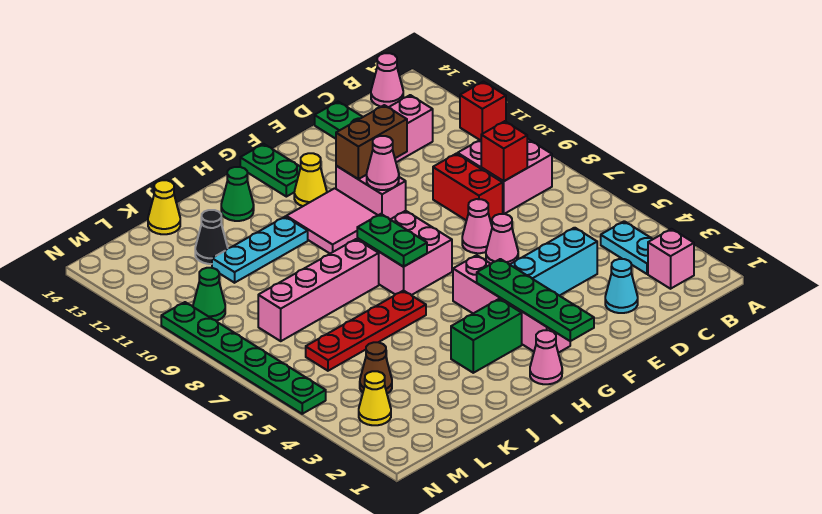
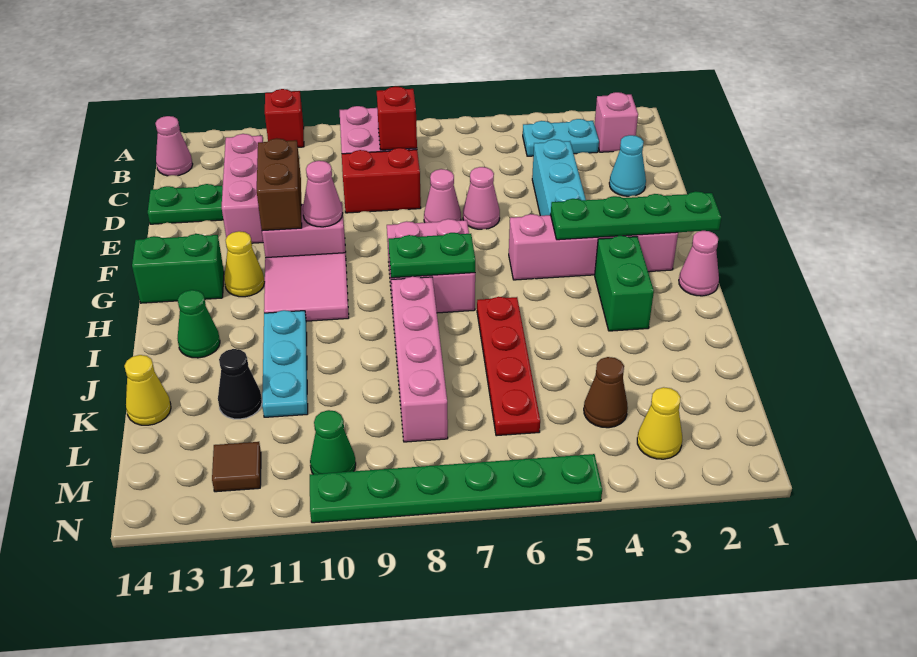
green 1x2 plate [240,144,301,197] -> green 1x2 brick [132,234,224,303]
none -> brown 1x1 tile [212,442,261,492]

